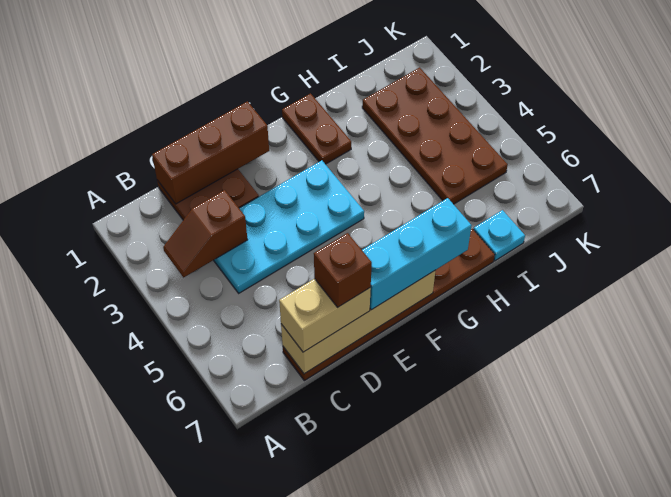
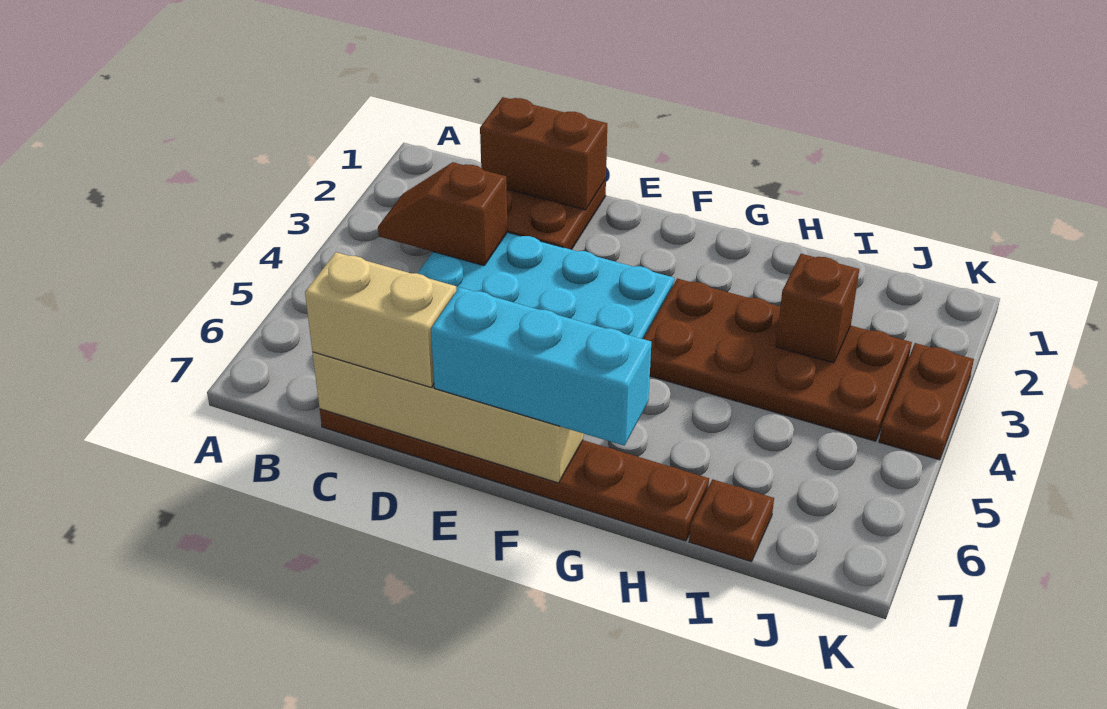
brown 1x3 brick [152,101,269,204] -> brown 1x2 brick [480,97,607,210]
brown 1x1 brick [314,233,372,308] -> brown 1x1 brick moved to [776,254,859,363]
brown 1x2 plate [282,94,351,164] -> brown 1x2 plate moved to [879,343,974,460]
brown 2x4 plate [362,67,508,204] -> brown 2x4 plate turned to [644,278,912,441]
cyan 1x1 plate [473,210,525,261] -> brown 1x1 plate [689,479,774,562]

